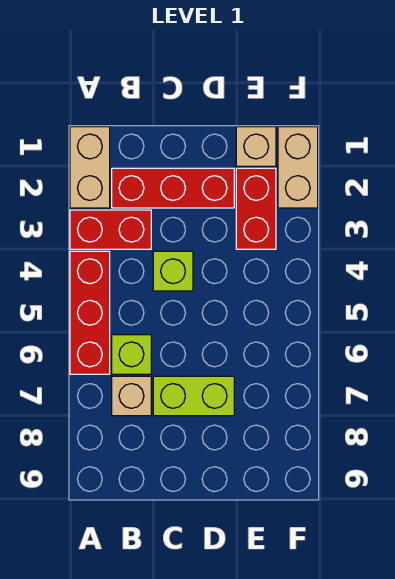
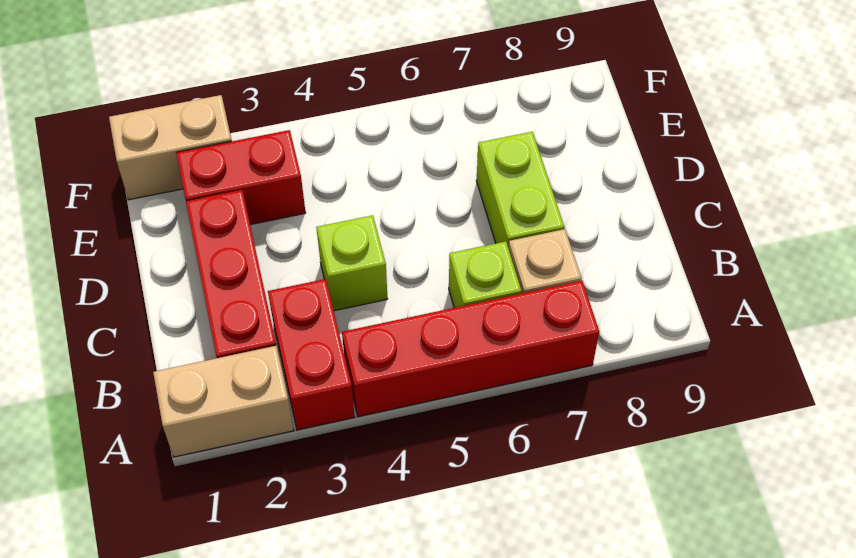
red 1x3 brick [70,251,110,374] -> red 1x4 brick [342,281,599,417]
tan 1x1 brick [236,127,276,166] -> none

